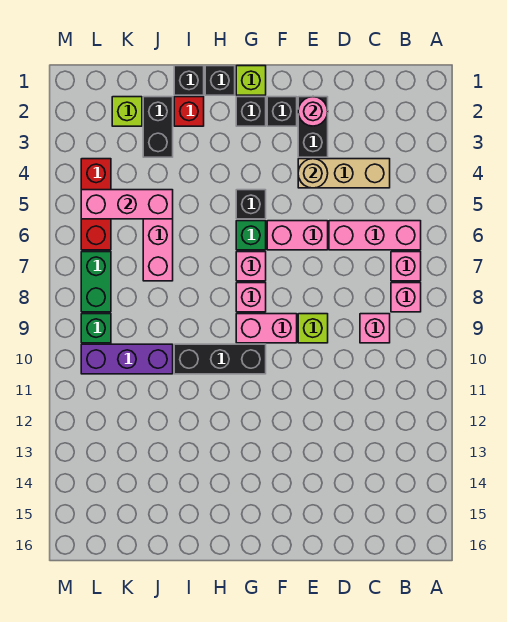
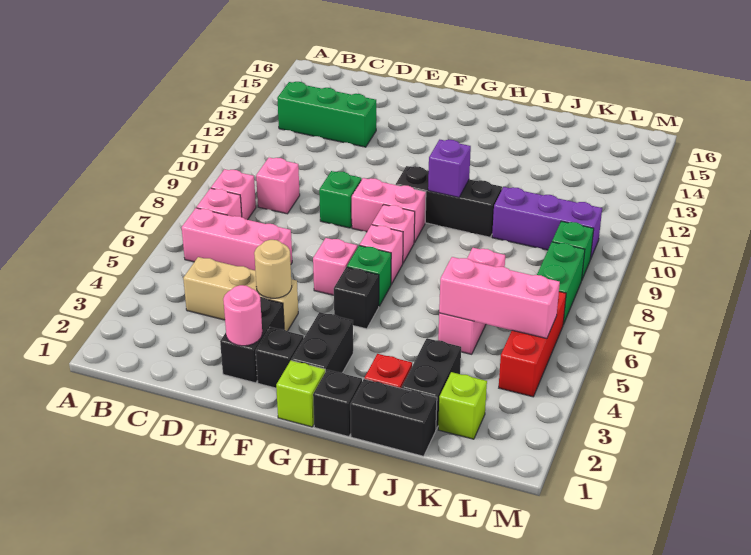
none -> green 1x3 brick [277,82,376,147]
pink 1x2 brick [267,221,328,250] -> pink 1x1 brick [313,238,357,295]
lime 1x1 brick [298,314,328,343] -> green 1x1 brick [319,171,361,228]
black 1x1 brick [236,97,266,126] -> black 1x2 brick [291,312,353,373]
none -> purple 1x1 brick [428,140,471,197]
black 1x1 brick [174,66,204,95] -> black 1x2 brick [350,379,437,456]

